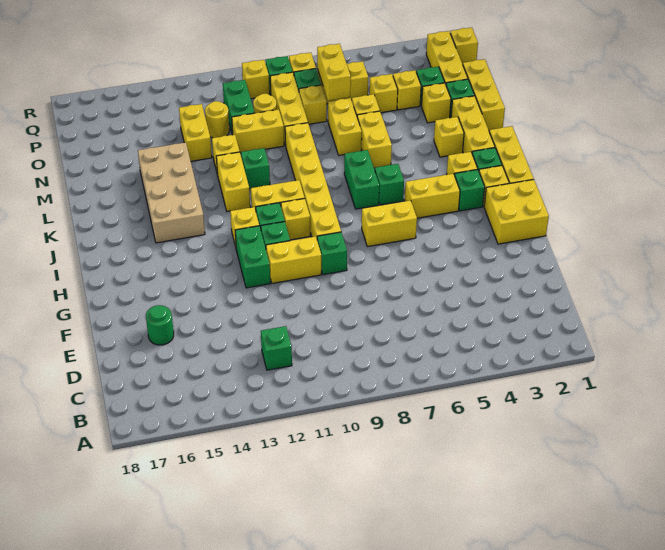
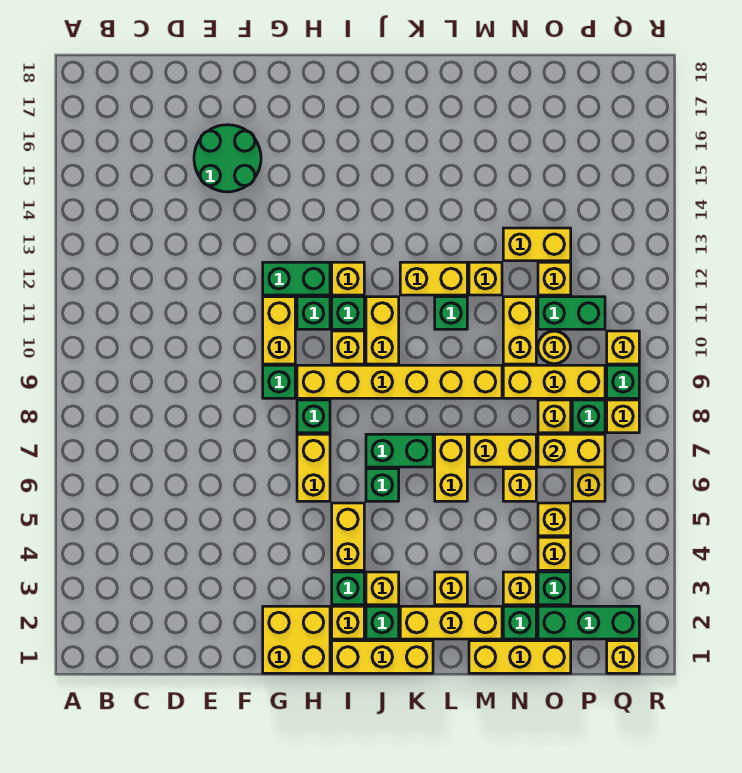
green 1x1 brick [261,326,292,370] -> green 1x1 brick moved to [297,400,330,433]
green 1x1 round brick [146,305,174,345] -> green 2x2 round brick [194,125,261,192]
tan 2x4 brick [138,142,205,243] -> none
yellow 1x2 brick [357,111,392,168] -> yellow 1x2 brick turned to [435,434,467,501]
yellow 1x3 brick [426,31,468,84] -> green 1x3 brick [538,606,639,639]
yellow 1x1 round brick [205,101,229,138] -> yellow 1x1 brick [538,262,571,295]

